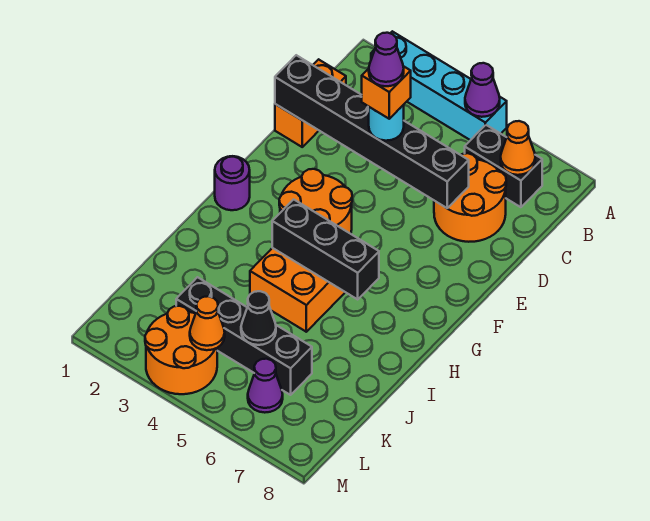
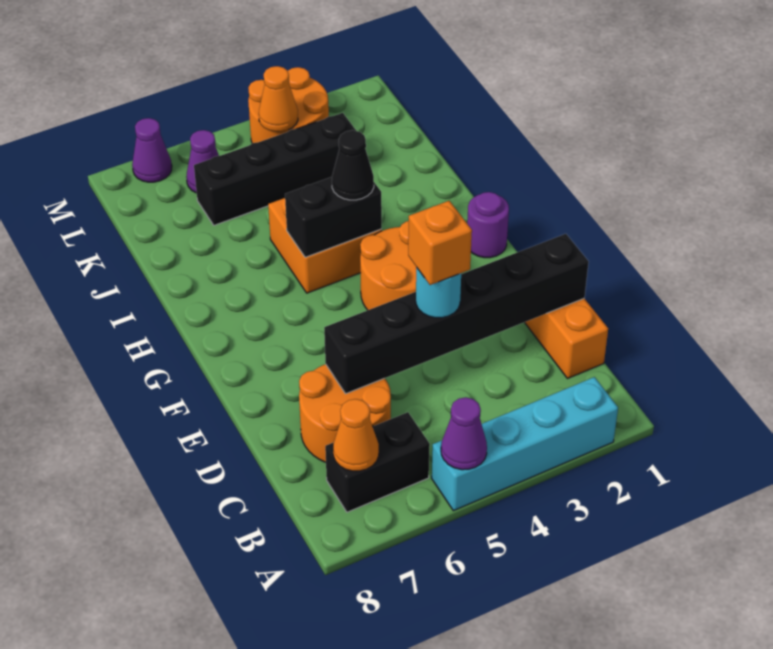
purple 1x1 cone [369,33,404,86] -> purple 1x1 cone moved to [132,118,172,182]
black 1x3 brick [272,199,379,299] -> black 1x2 brick [285,177,382,257]
black 1x1 cone [241,291,276,345] -> black 1x1 cone moved to [332,130,374,200]

